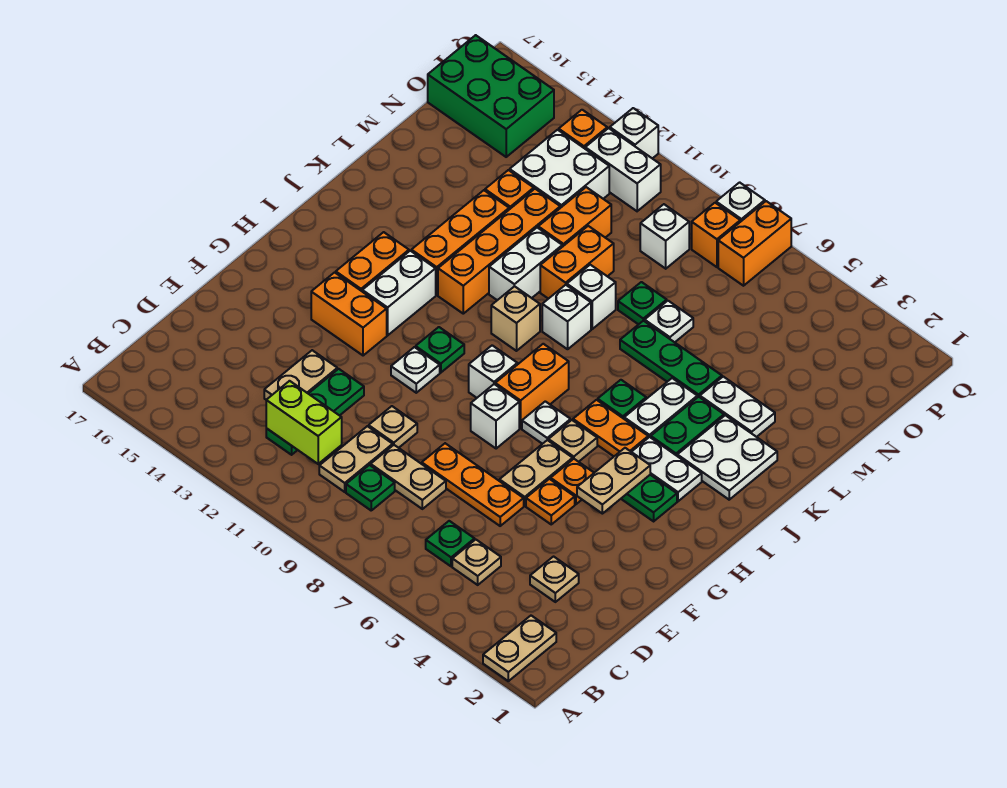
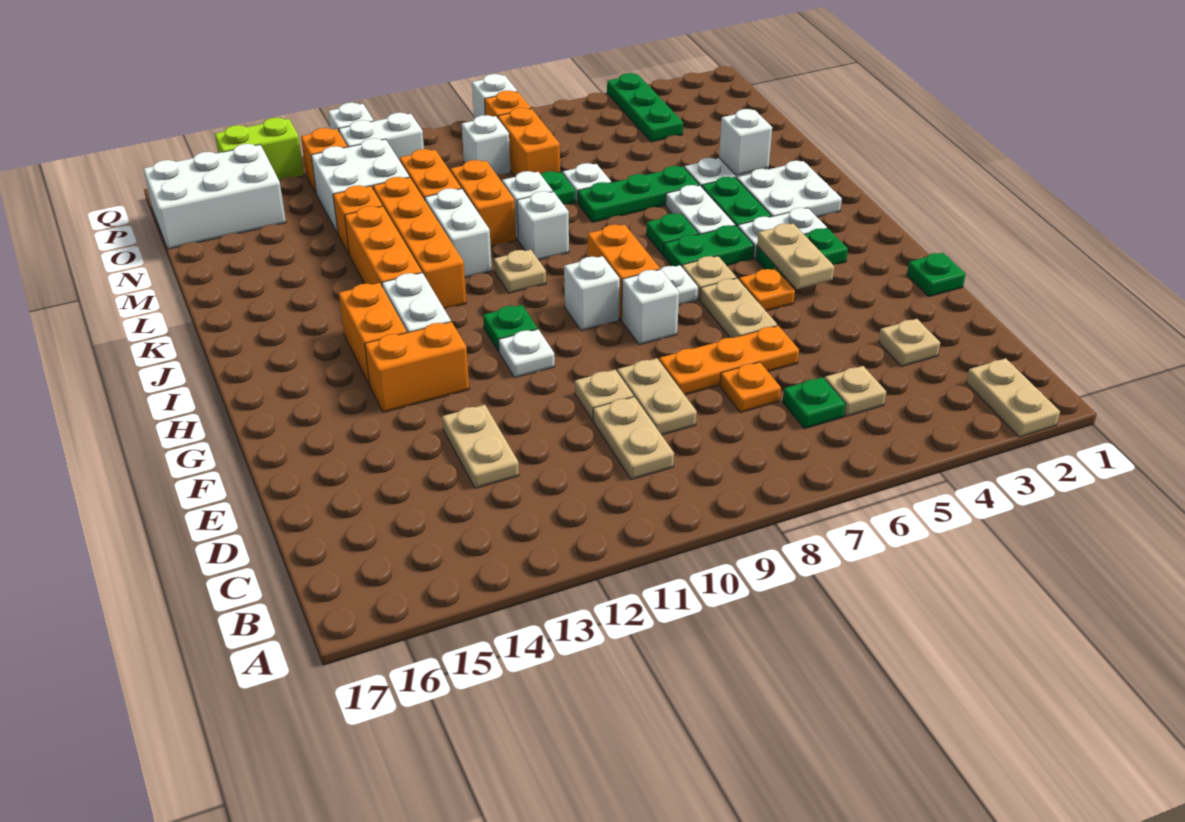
green 1x1 plate [346,465,395,510] -> green 1x1 plate moved to [907,253,966,296]
lime 1x2 brick [266,381,342,464] -> lime 1x2 brick moved to [215,118,304,181]
green 1x3 plate [266,369,364,455] -> green 1x3 plate moved to [607,73,683,142]
tan 1x2 plate [371,445,446,509] -> tan 1x2 plate turned to [617,358,697,435]
orange 1x1 plate [526,479,575,524] -> orange 1x1 plate moved to [720,362,781,413]
orange 1x2 plate [573,400,648,456] -> green 1x2 plate [664,225,754,267]
tan 1x1 brick [491,286,540,351] -> tan 1x1 plate [494,250,546,293]
none -> white 1x1 brick [719,109,772,175]
green 2x3 brick [428,35,554,157] -> white 2x3 brick [144,144,286,249]
orange 1x2 brick [718,201,791,286] -> orange 1x2 brick moved to [498,108,560,176]

